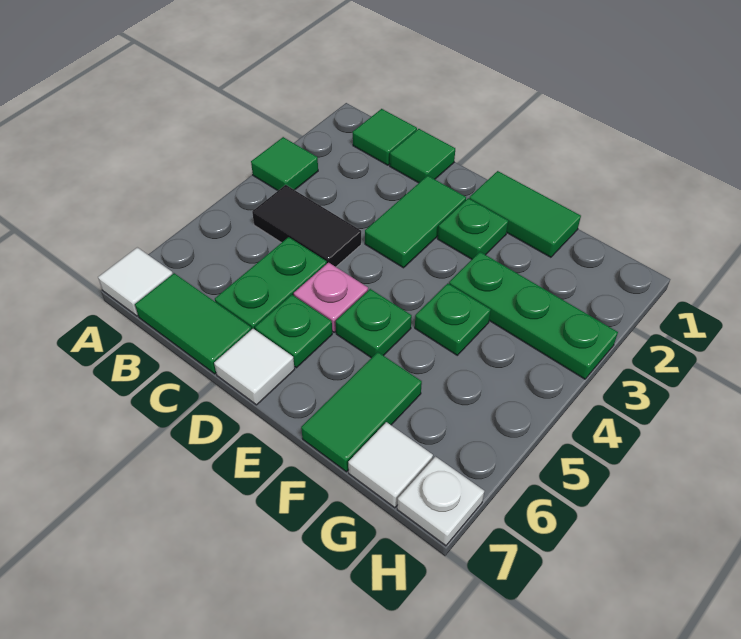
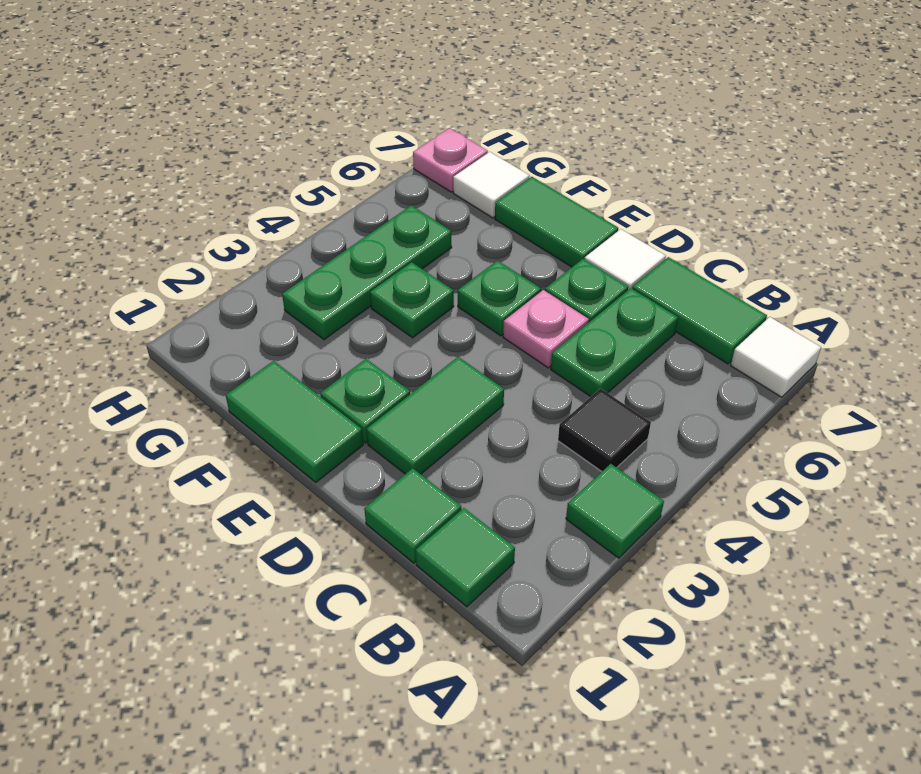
black 1x2 tile [252,185,361,267] -> black 1x1 tile [558,389,651,472]
green 1x3 plate [449,252,618,379] -> green 1x3 plate turned to [282,205,452,340]
green 1x2 tile [301,352,422,472] -> green 1x2 tile turned to [495,177,618,267]
white 1x1 plate [397,457,484,546] -> pink 1x1 plate [413,128,488,192]

